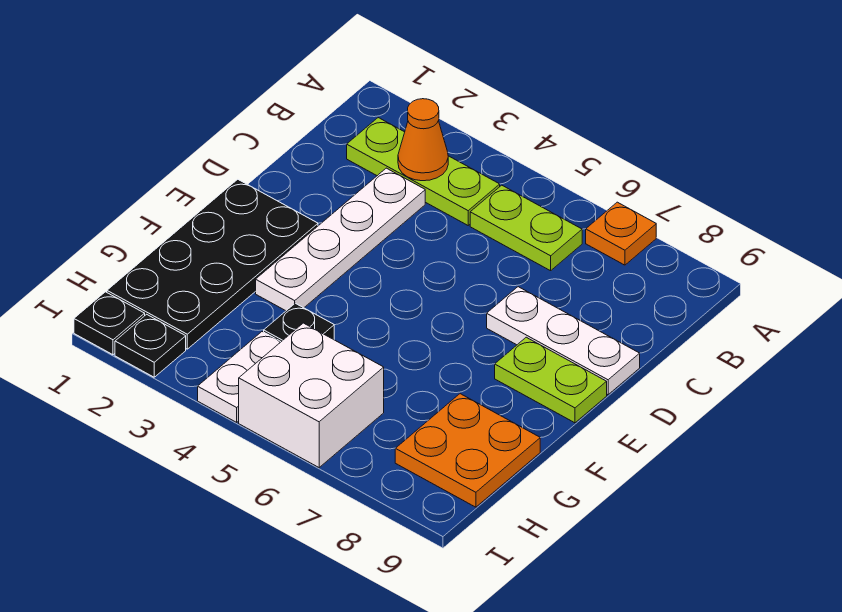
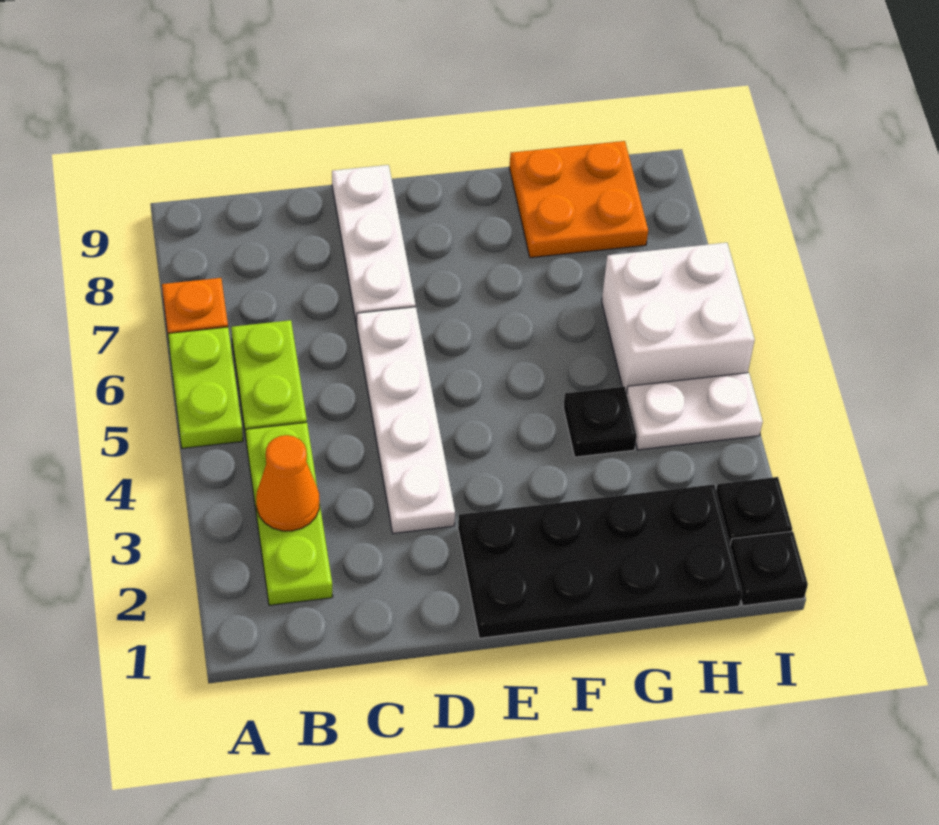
white 1x4 plate [256,168,425,311] -> white 1x4 plate turned to [357,307,455,533]
lime 1x2 plate [495,337,607,423] -> lime 1x2 plate moved to [168,327,243,448]

